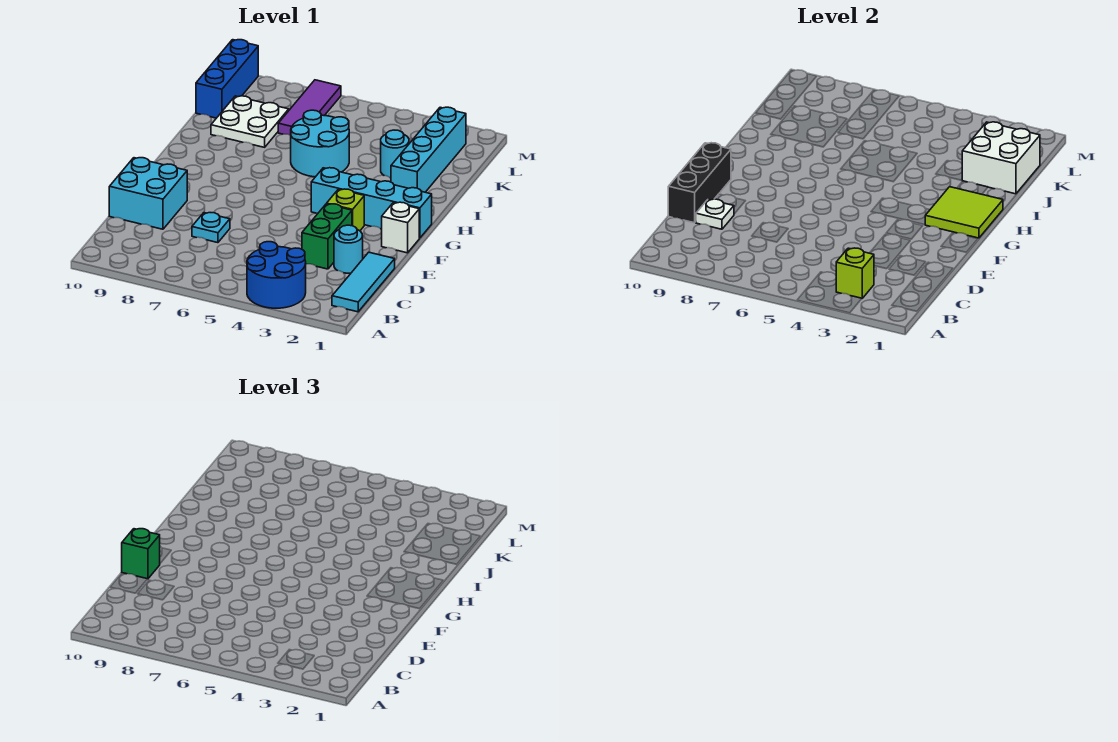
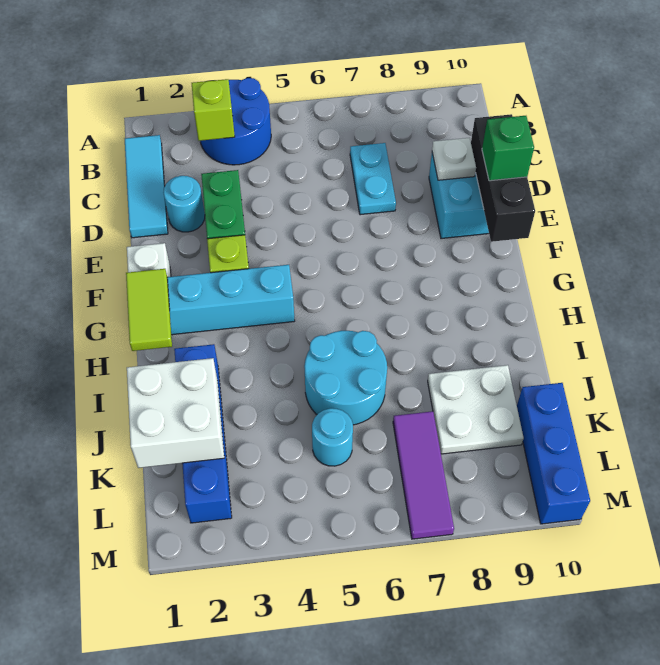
cyan 1x1 plate [192,213,230,243] -> cyan 1x2 plate [350,143,396,215]
lime 2x2 tile [925,187,1003,238] -> lime 1x2 tile [126,269,172,351]
cyan 1x4 brick [391,107,466,192] -> blue 1x4 brick [174,344,232,523]
cyan 1x1 round brick [381,130,409,178] -> cyan 1x1 round brick moved to [312,408,353,466]

